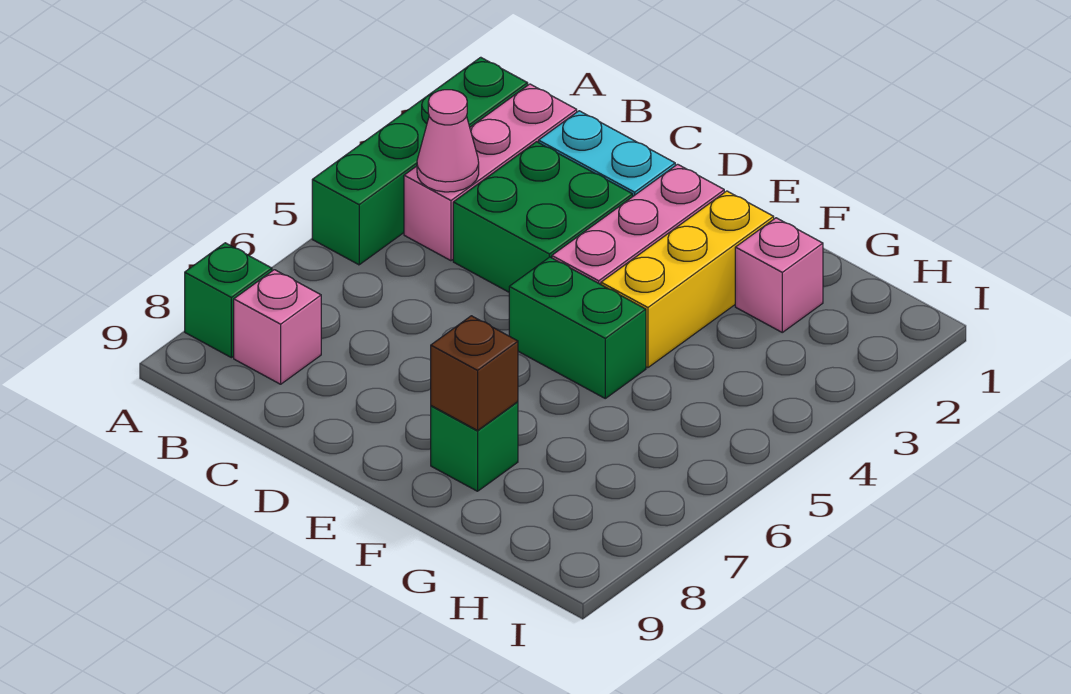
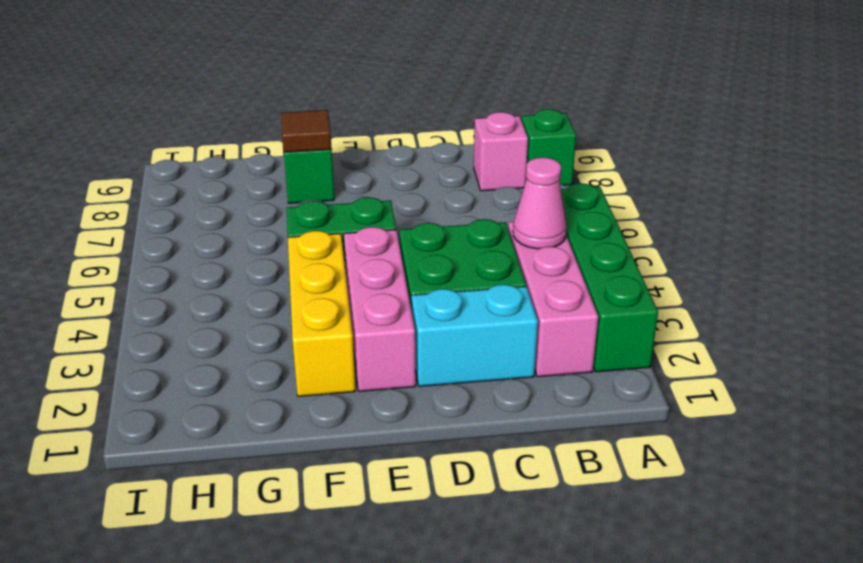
brown 1x1 brick [431,316,518,431] -> brown 1x1 tile [281,110,332,152]
pink 1x1 brick [735,218,823,332] -> none

